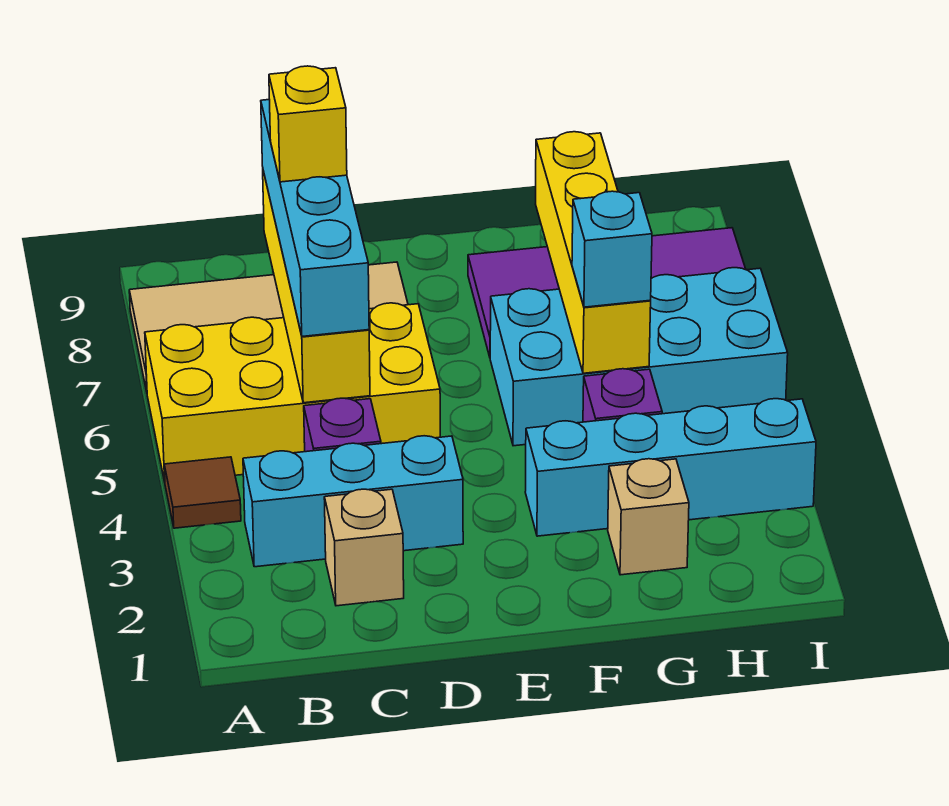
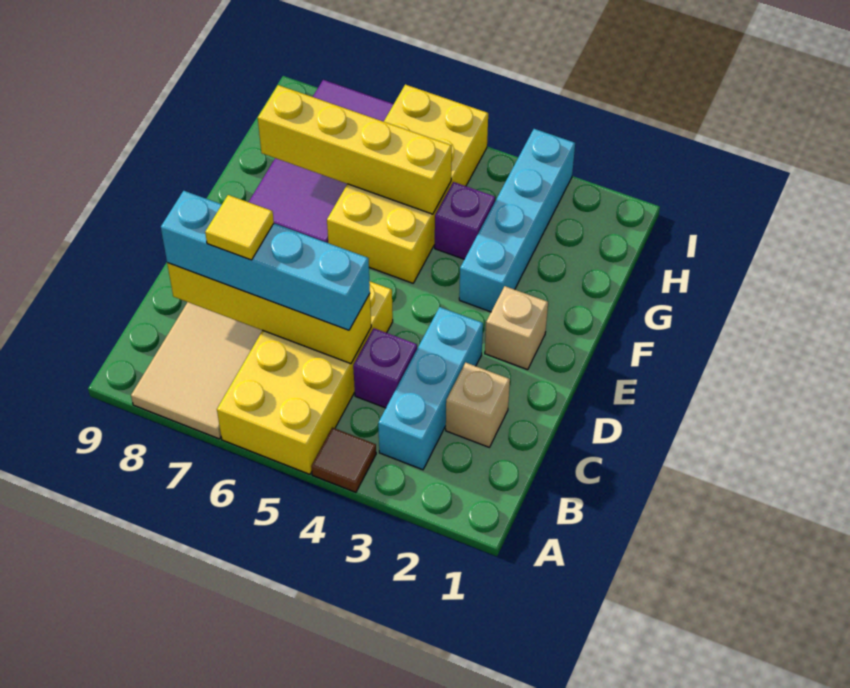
yellow 1x1 brick [269,66,347,182] -> yellow 1x1 tile [205,195,274,260]
cyan 2x4 brick [490,268,788,446] -> yellow 2x4 brick [327,84,488,283]
tan 1x1 brick [608,459,689,575] -> tan 1x1 brick moved to [485,286,548,370]
cyan 1x1 brick [572,191,652,307] -> none

